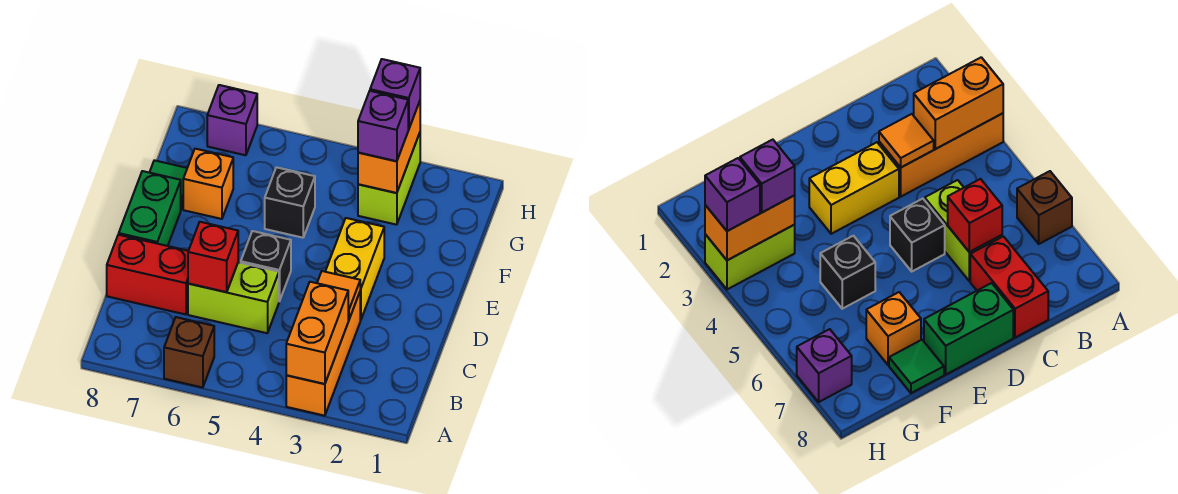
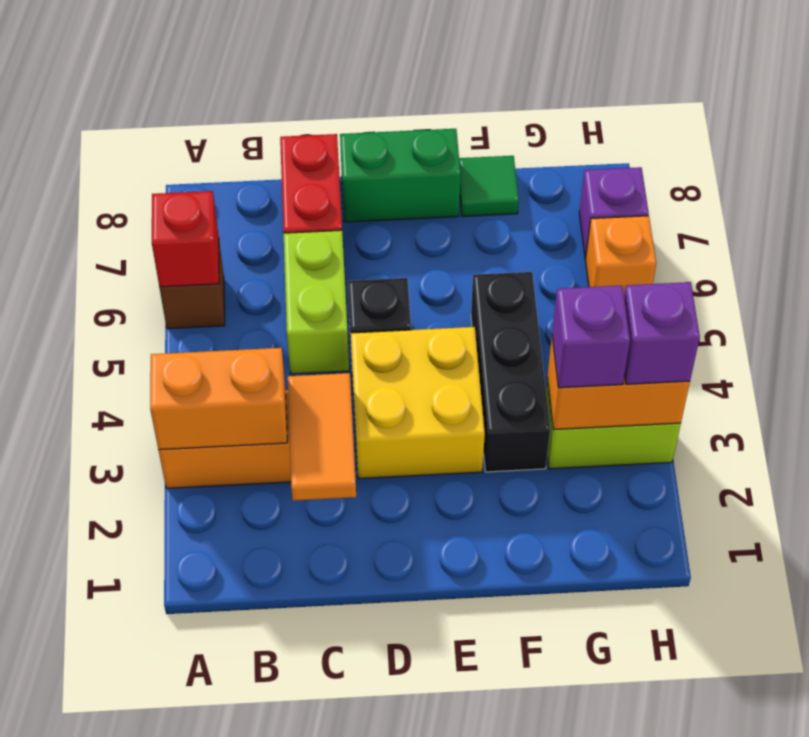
orange 1x1 tile [317,271,360,320] -> orange 1x2 tile [288,373,356,501]
red 1x1 brick [188,222,238,292] -> red 1x1 brick moved to [152,191,219,287]
yellow 1x2 brick [325,218,384,320] -> yellow 2x2 brick [351,327,485,479]
black 1x1 brick [265,167,315,238] -> black 1x3 brick [471,272,550,472]
orange 1x1 brick [183,149,233,219] -> orange 1x1 brick moved to [586,216,656,293]

